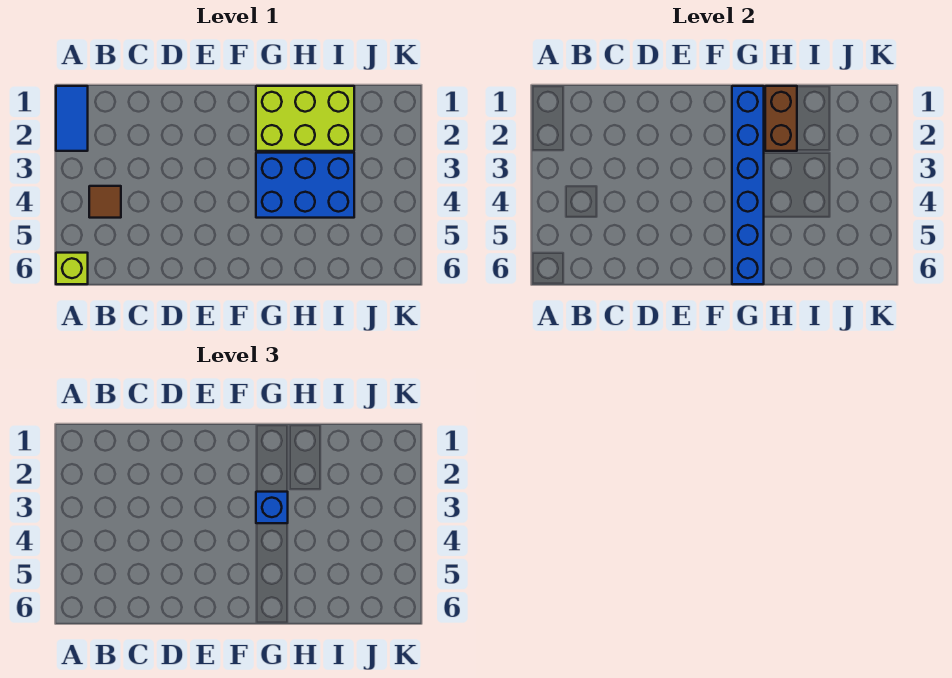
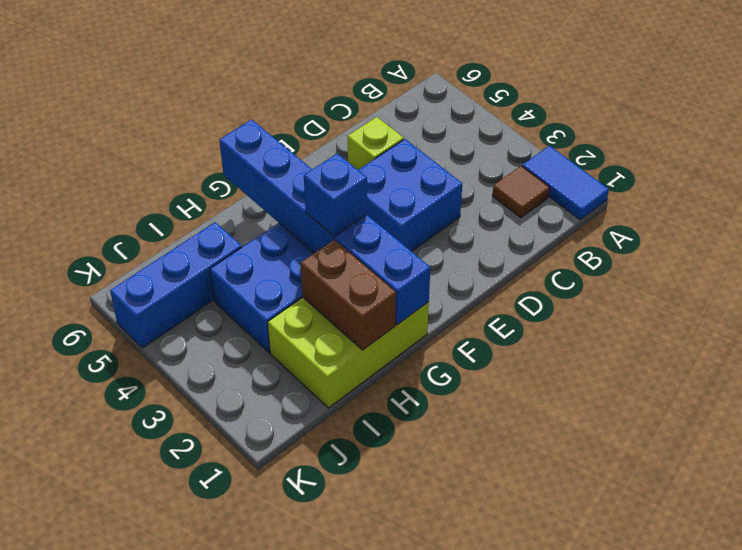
lime 1x1 brick [56,253,88,284] -> lime 1x1 brick moved to [347,117,404,170]
brown 1x1 tile [89,186,121,218] -> brown 1x1 tile moved to [492,166,550,218]
none -> blue 2x2 brick [358,139,462,251]
none -> blue 1x3 brick [110,222,242,348]

